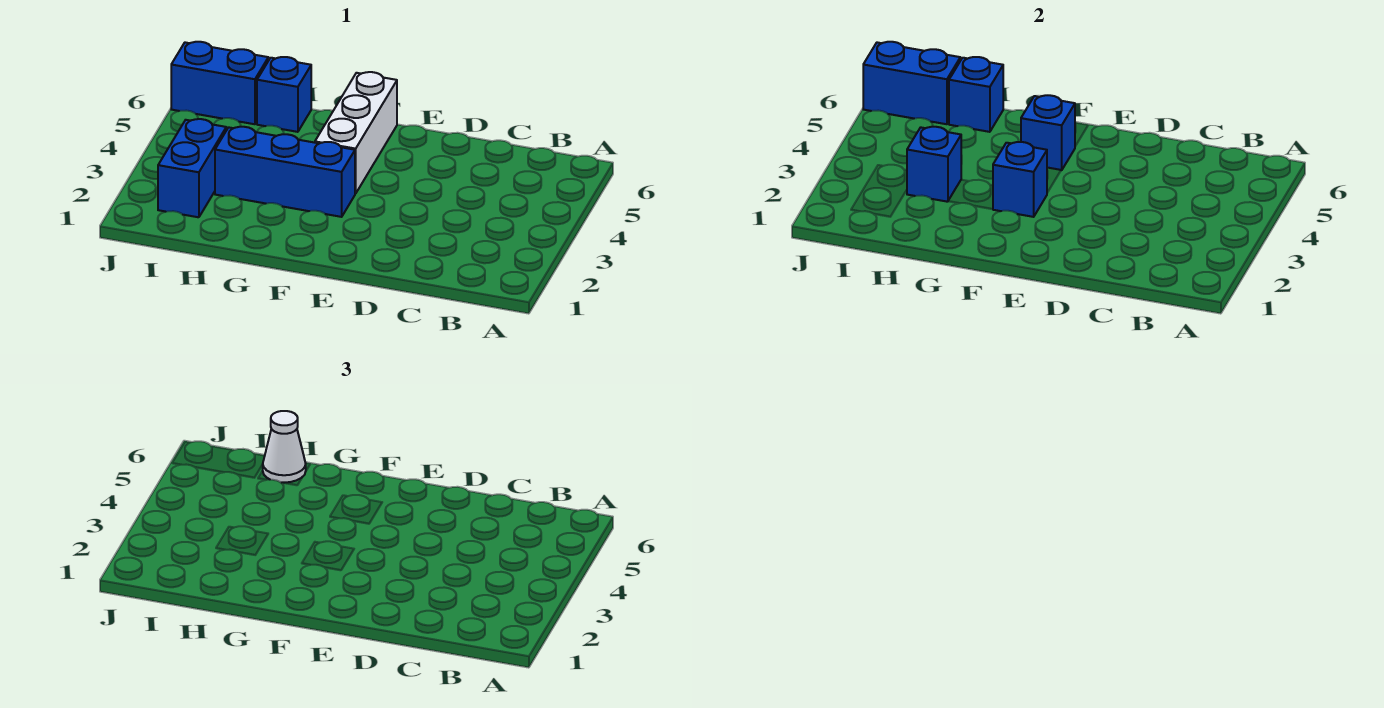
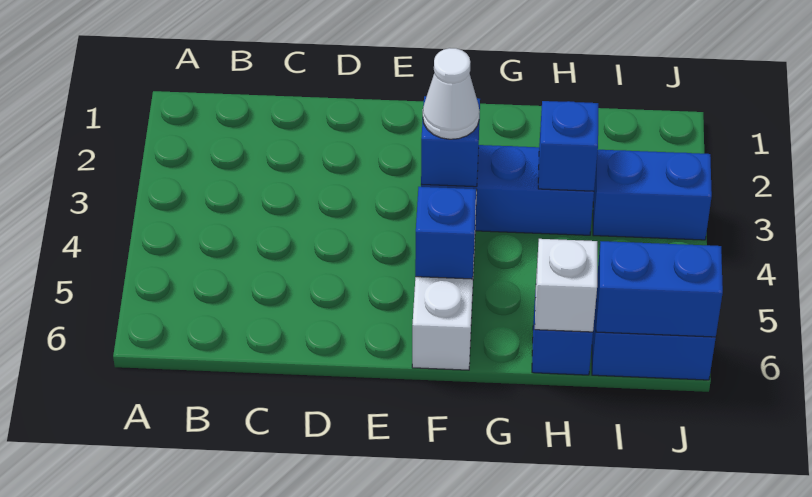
blue 1x1 brick [949,57,1003,132] -> white 1x1 brick [535,239,597,332]
white 1x1 cone [263,411,306,483] -> white 1x1 cone moved to [423,48,480,139]
blue 1x2 brick [158,119,226,217] -> blue 1x2 brick turned to [593,150,712,240]

